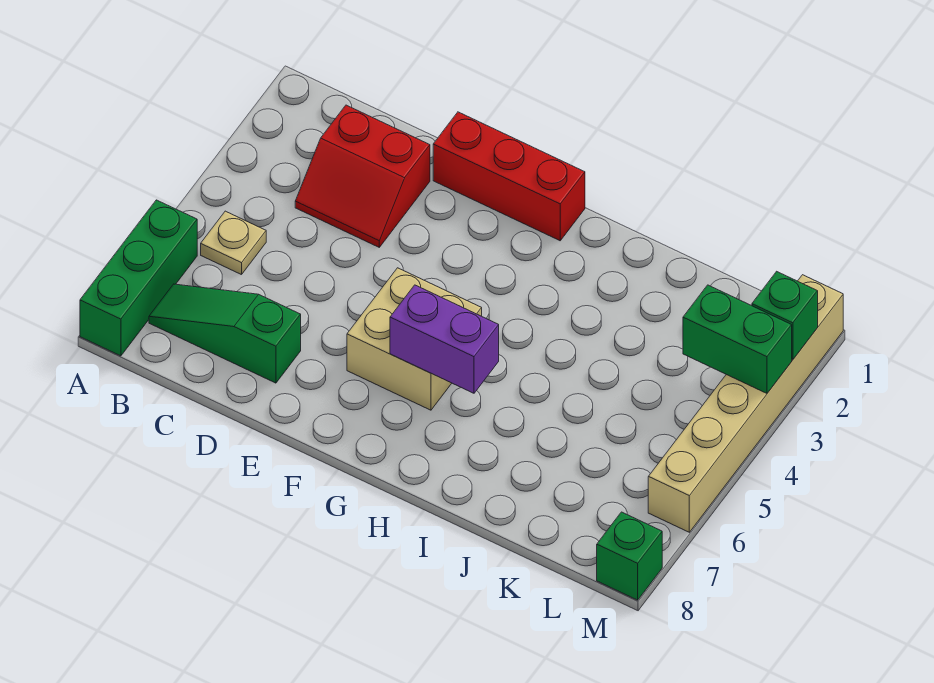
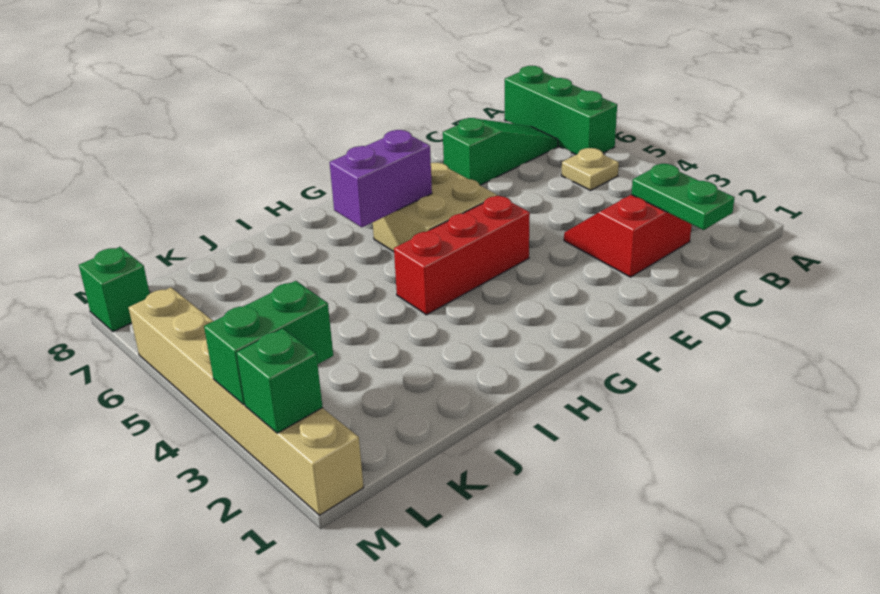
none -> green 1x2 plate [632,164,735,230]
red 1x3 brick [433,112,585,241] -> red 1x3 brick moved to [394,196,530,315]

